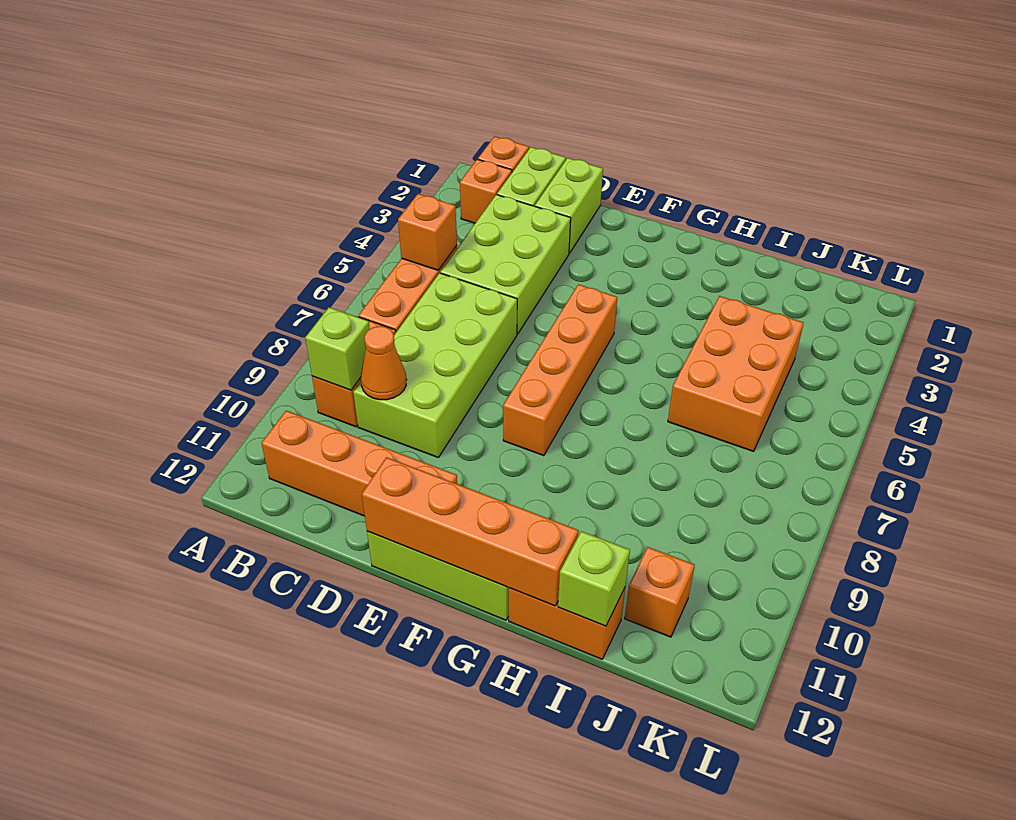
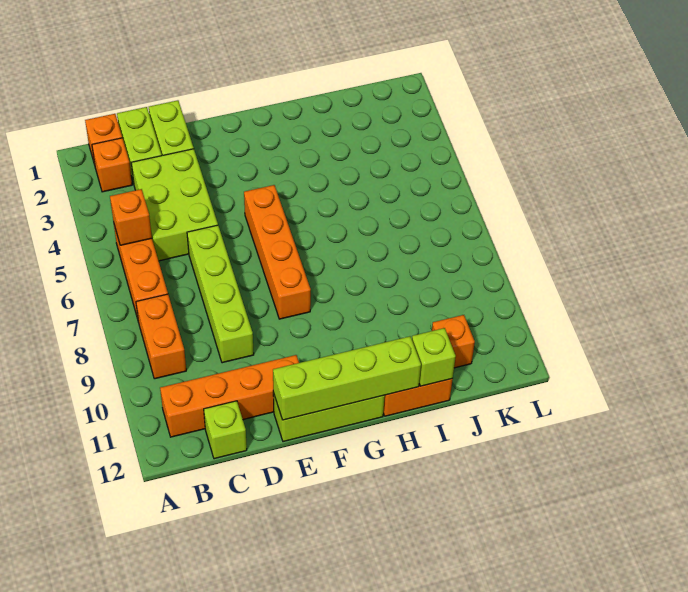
lime 1x1 brick [305,307,370,390] -> lime 1x1 brick moved to [204,401,247,459]
lime 2x4 brick [353,273,517,457] -> lime 1x4 brick [187,225,254,363]
orange 1x1 cone [361,326,407,400] -> none
orange 1x4 brick [362,457,579,606] -> lime 1x4 brick [273,336,421,420]
orange 2x3 brick [668,296,804,451] -> none

